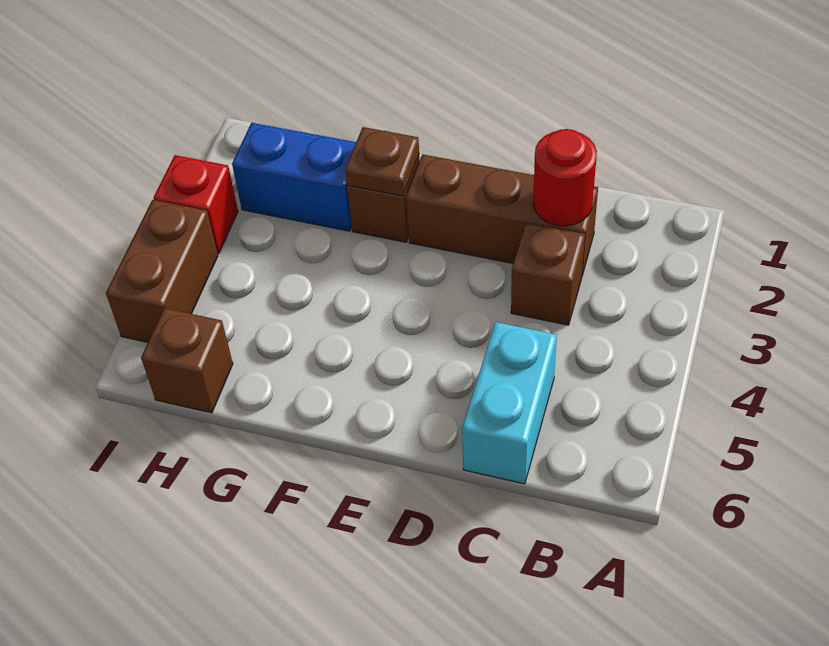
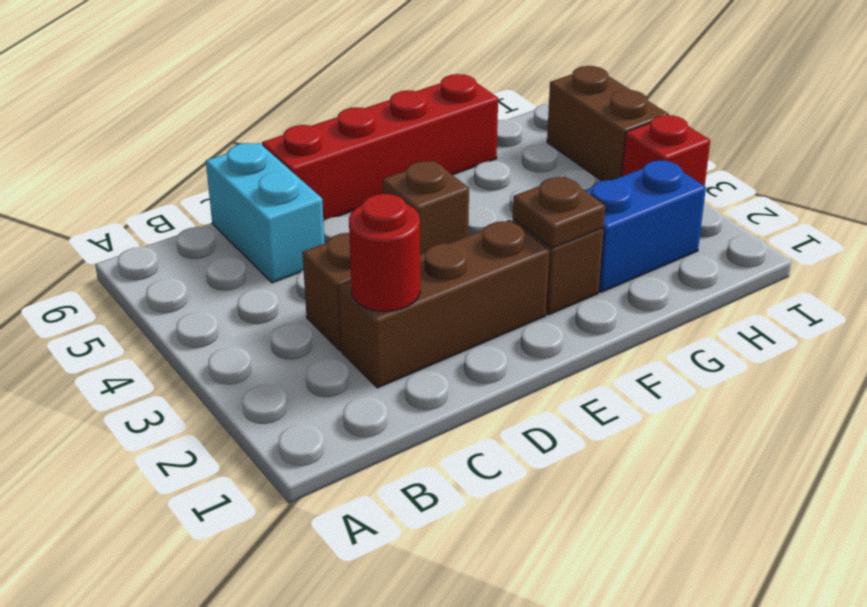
none -> red 1x4 brick [262,74,498,221]
brown 1x1 brick [141,308,233,413] -> brown 1x1 brick moved to [383,161,469,254]

